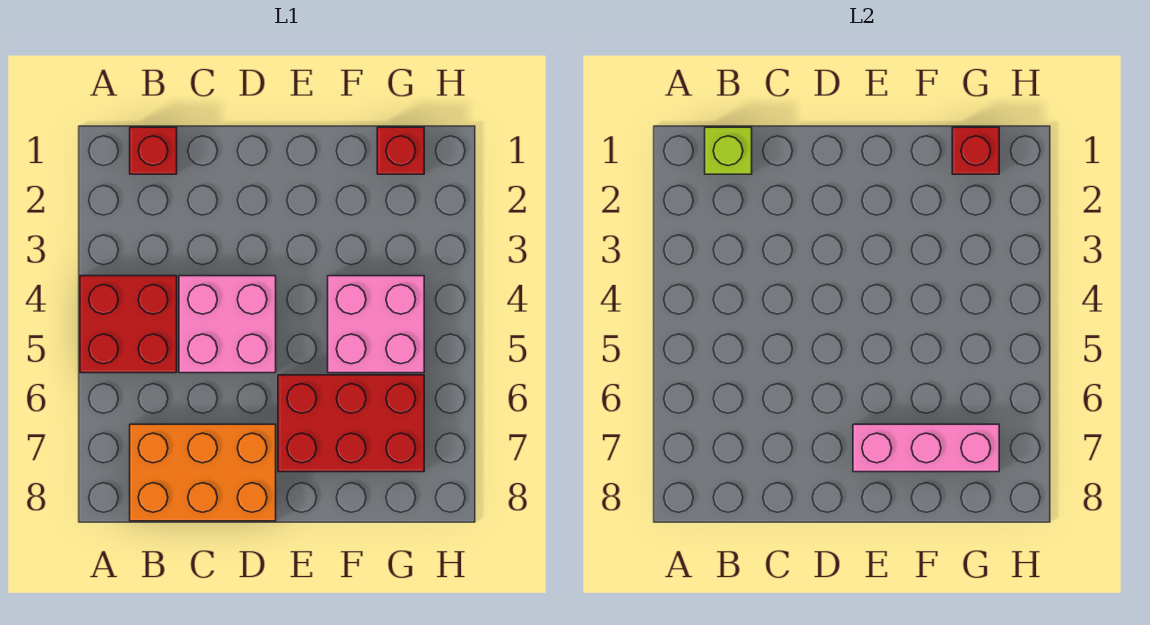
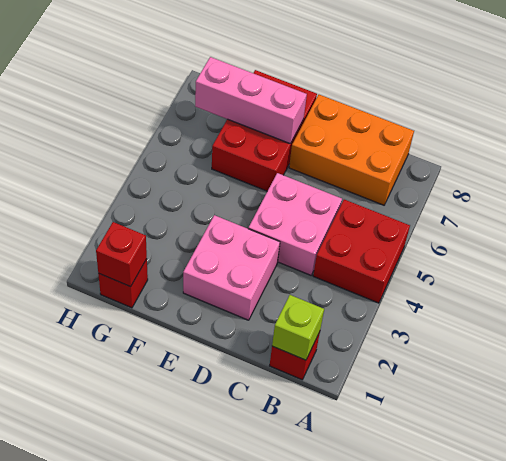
red 2x3 brick [278,375,424,472] -> red 2x3 brick turned to [212,70,317,191]
pink 2x2 brick [328,276,424,373] -> pink 2x2 brick moved to [183,215,280,320]

